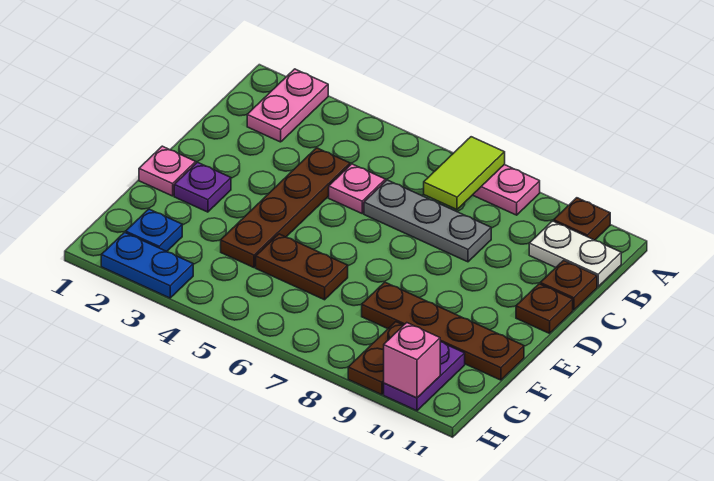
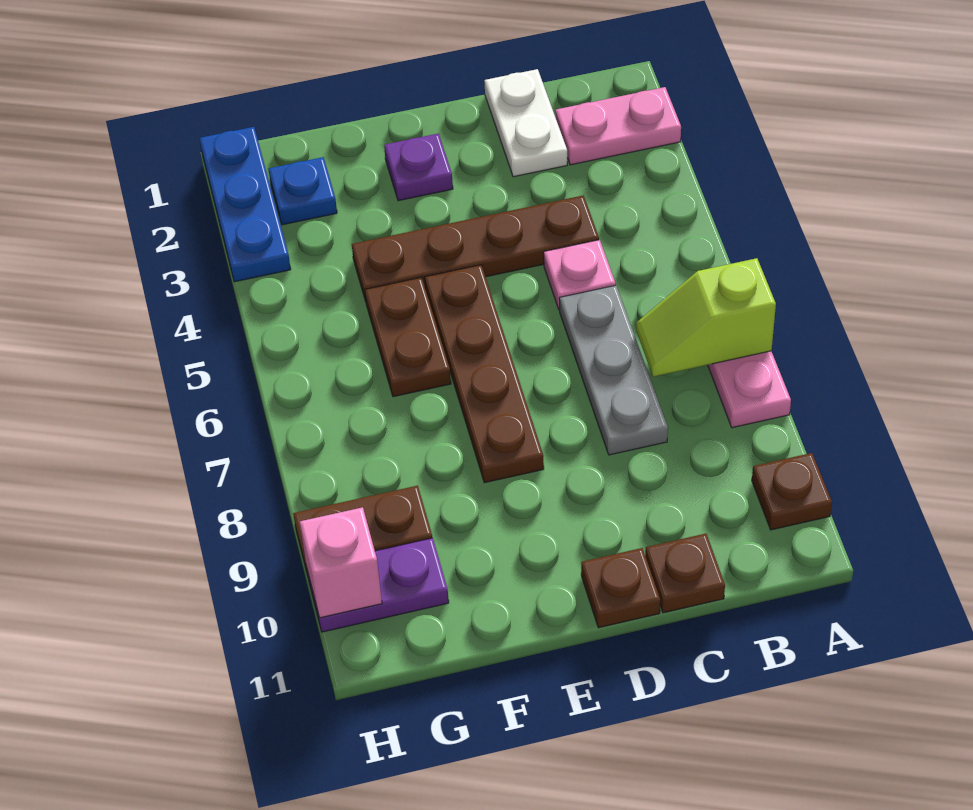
lime 1x2 tile [424,137,505,210] -> lime 1x2 slope [636,258,776,377]
white 1x2 plate [529,221,621,287] -> white 1x2 plate moved to [484,69,567,177]
pink 1x1 plate [139,146,196,196] -> none
brown 1x4 plate [362,282,524,380] -> brown 1x4 plate moved to [425,265,544,483]
blue 1x2 plate [101,232,193,298] -> blue 1x3 plate [200,127,291,282]

